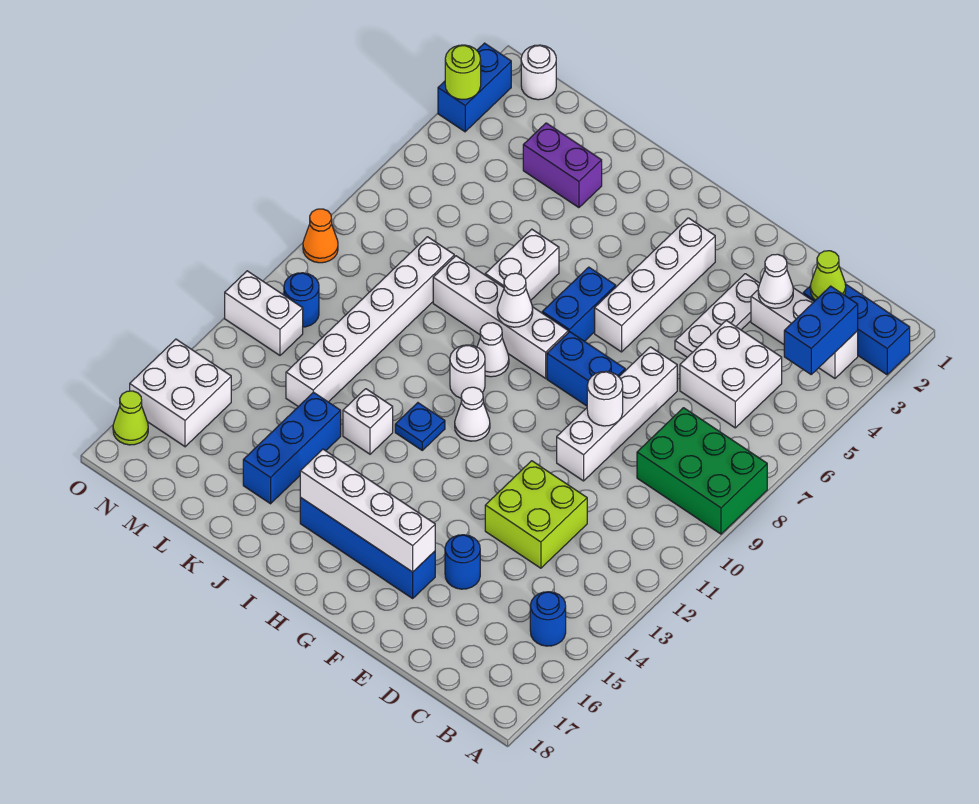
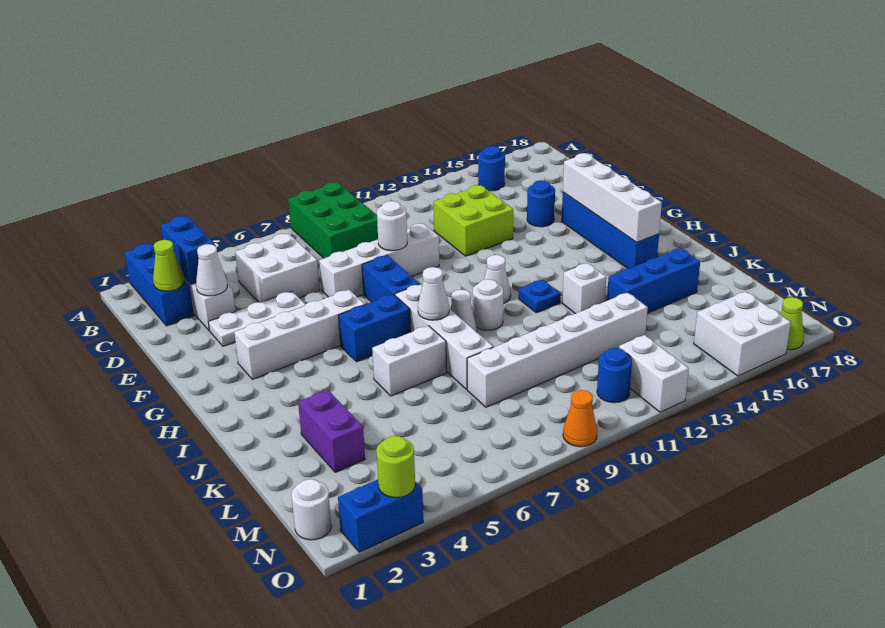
blue 1x2 brick [784,286,858,374] -> blue 1x2 brick turned to [161,216,215,284]

